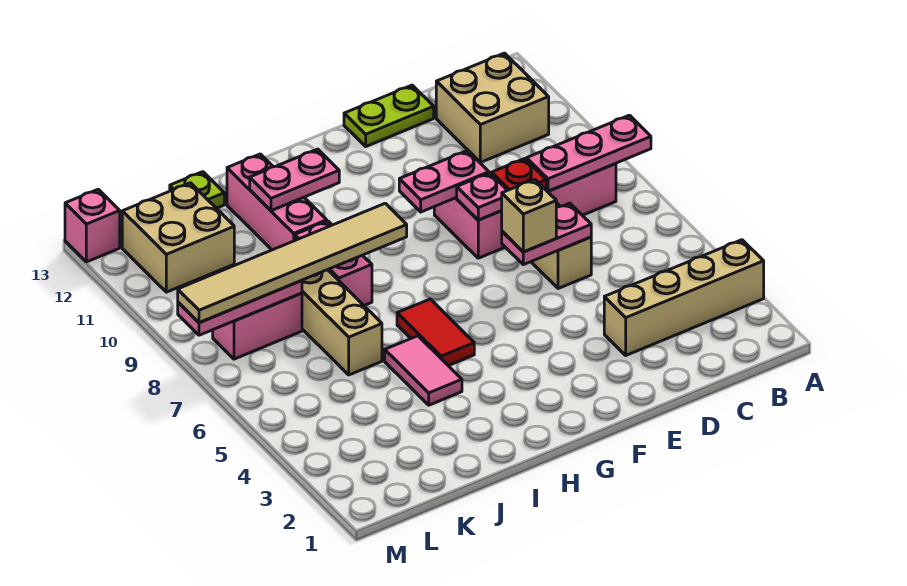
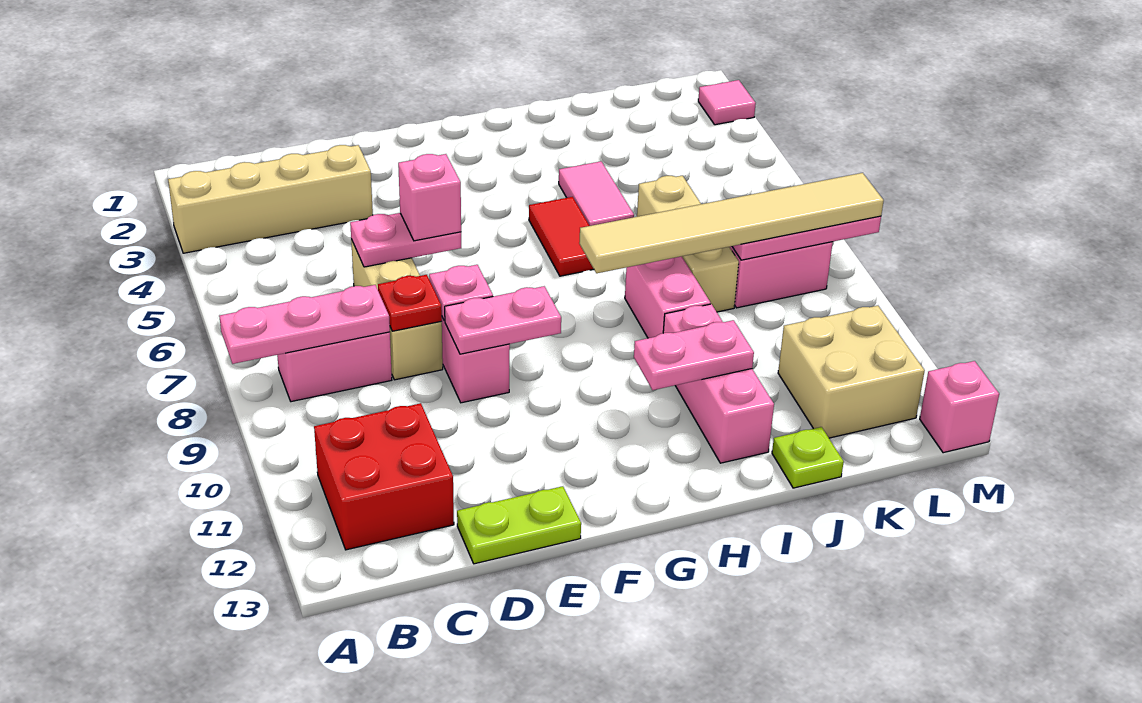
tan 2x2 brick [436,53,549,162] -> red 2x2 brick [314,403,454,550]
tan 1x1 brick [502,179,556,252] -> pink 1x1 brick [398,154,461,241]
none -> pink 1x1 tile [698,80,756,125]

